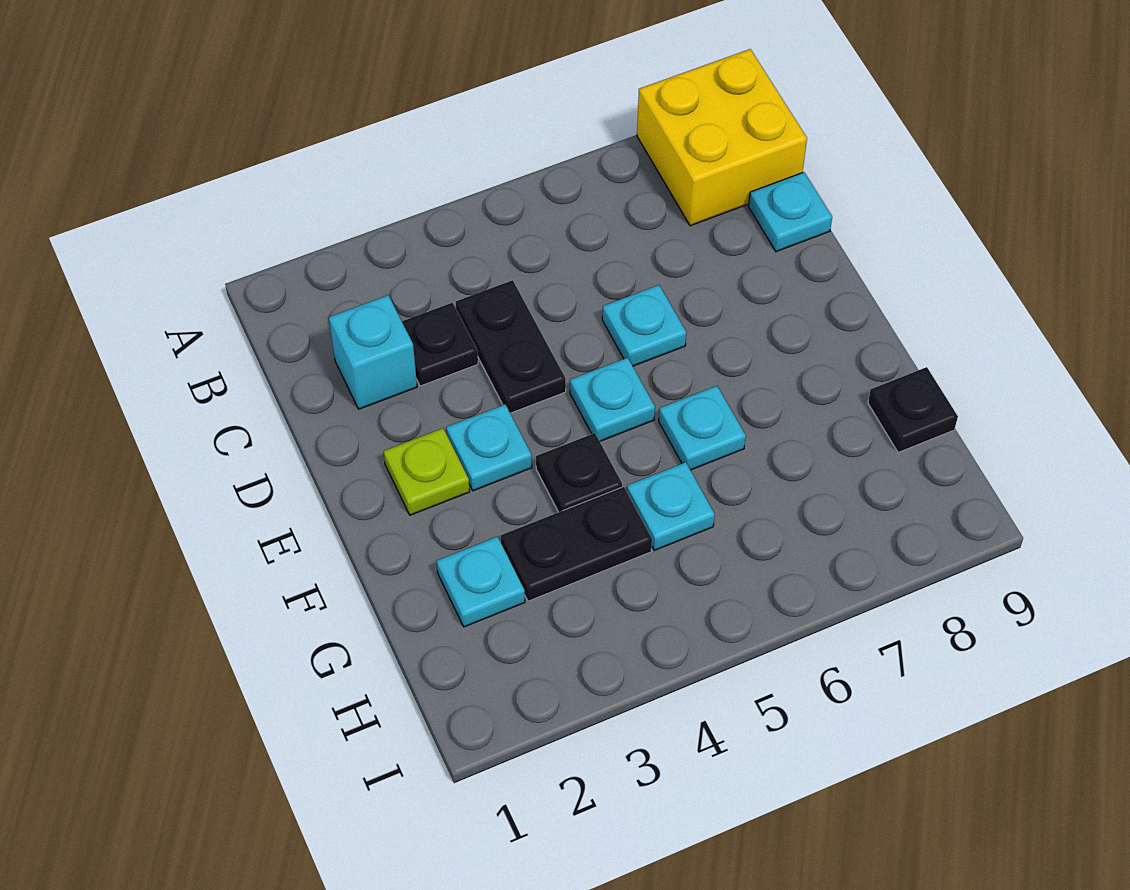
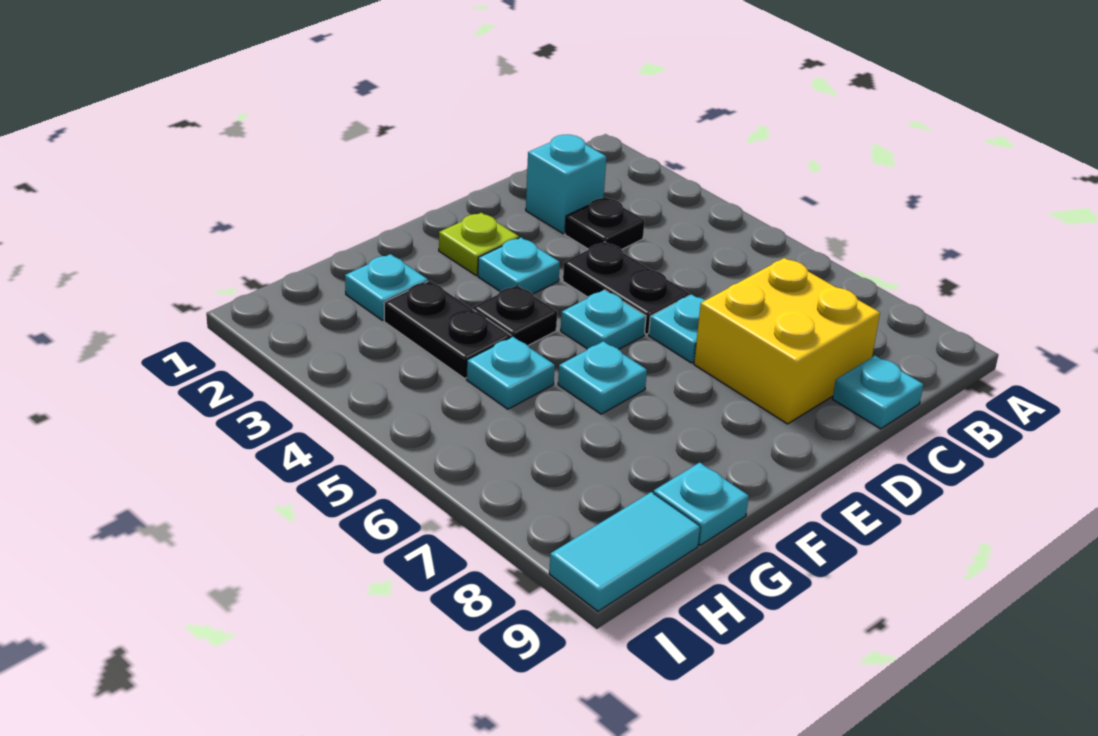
yellow 2x2 brick [637,49,807,226] -> yellow 2x2 brick moved to [694,258,880,424]
black 1x2 plate [456,280,566,413] -> black 1x2 plate turned to [563,242,689,334]
black 1x1 plate [868,367,958,453] -> cyan 1x1 plate [653,462,749,545]
none -> cyan 1x2 tile [549,492,700,611]

